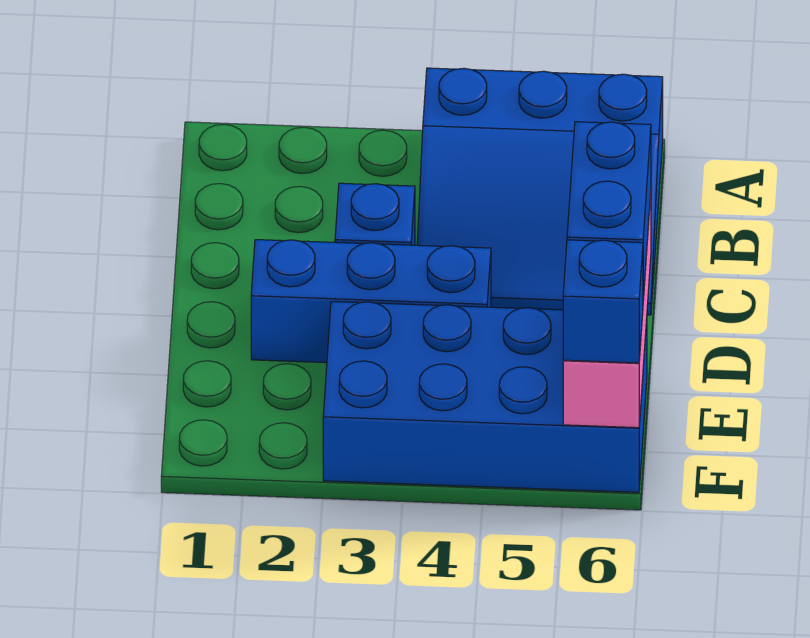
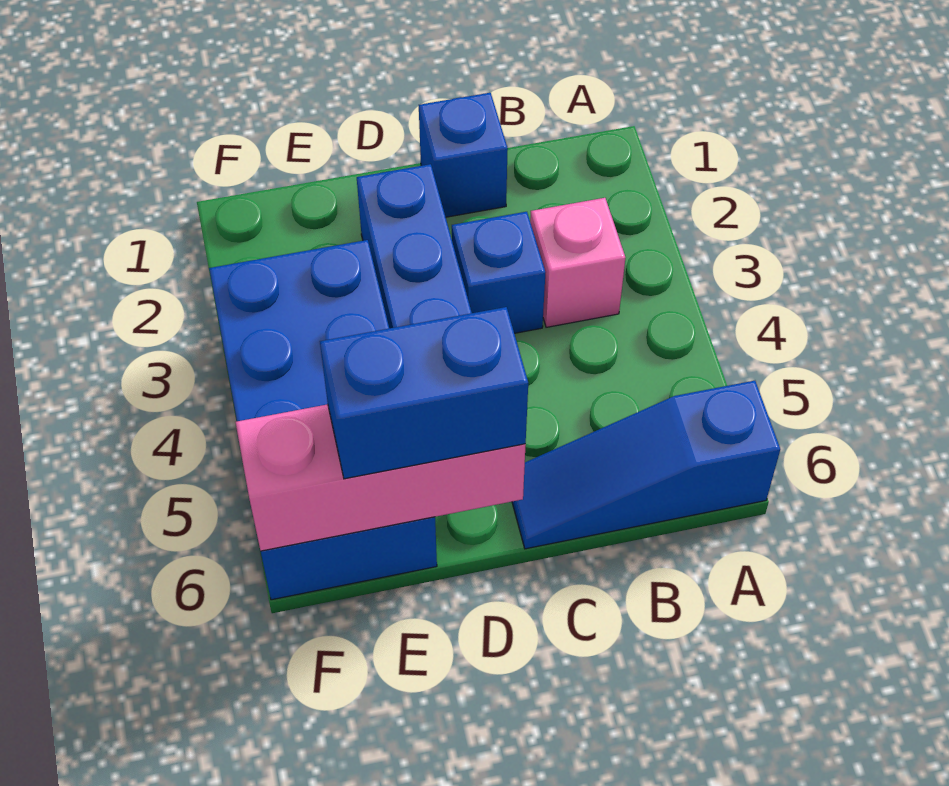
blue 3x3 slope [417,68,663,315] -> blue 1x3 slope [512,381,780,549]
none -> pink 1x1 brick [530,198,625,327]
blue 1x1 brick [563,240,643,363] -> blue 1x1 brick moved to [419,93,508,217]

